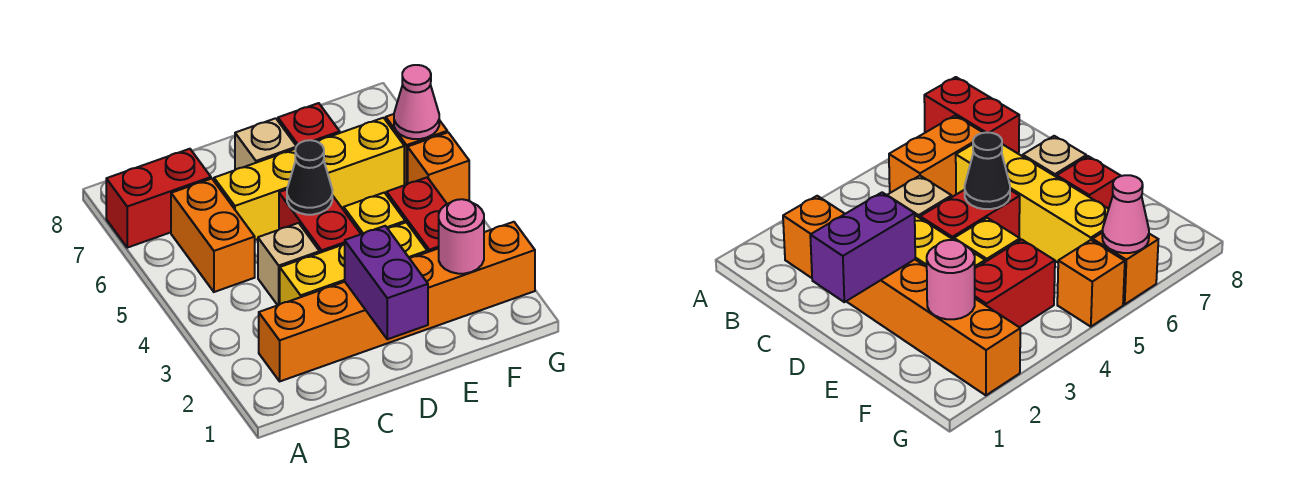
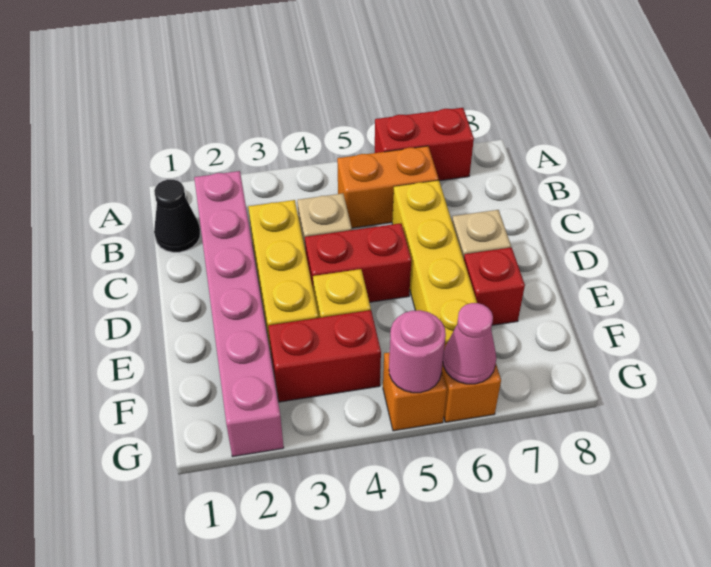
red 1x2 brick [106,149,211,248] -> red 1x2 brick turned to [375,108,474,181]
orange 1x6 brick [259,222,535,381] -> pink 1x6 brick [194,171,284,457]
purple 1x2 brick [345,226,428,339] -> none
black 1x1 cone [287,140,332,215] -> black 1x1 cone moved to [154,180,200,252]
pink 1x1 round brick [439,199,484,274] -> pink 1x1 round brick moved to [389,310,446,393]

